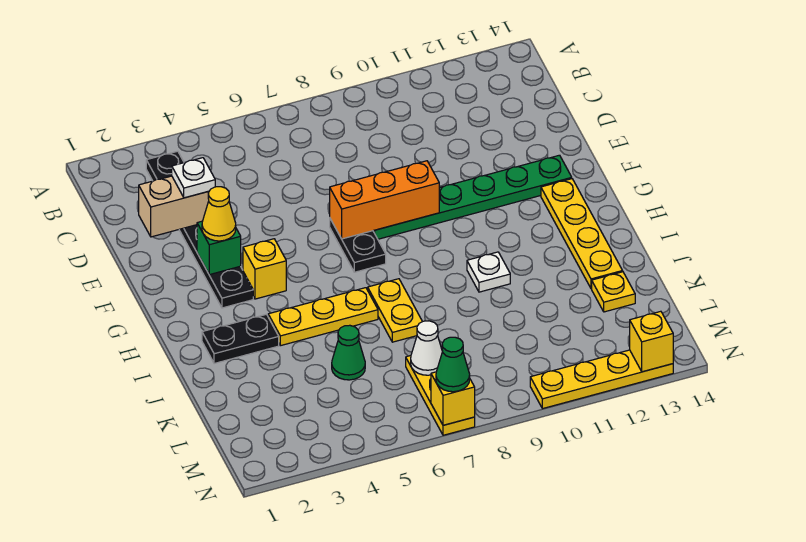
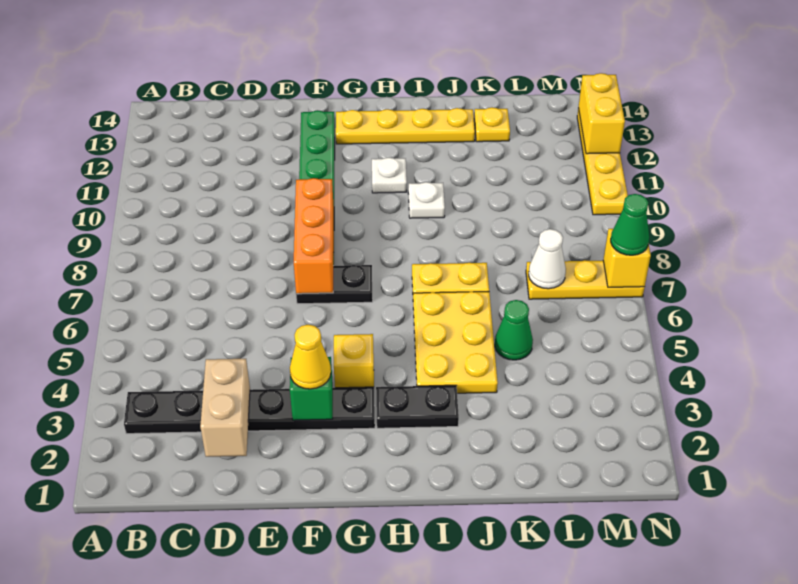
white 1x1 plate [172,158,215,198] -> white 1x1 plate moved to [372,157,407,193]
black 1x2 plate [202,314,279,364] -> black 1x2 plate turned to [376,385,459,428]
yellow 1x3 plate [268,288,378,346] -> yellow 2x3 plate [413,292,498,393]
yellow 1x1 brick [630,311,673,372] -> yellow 1x2 brick [579,73,625,154]

